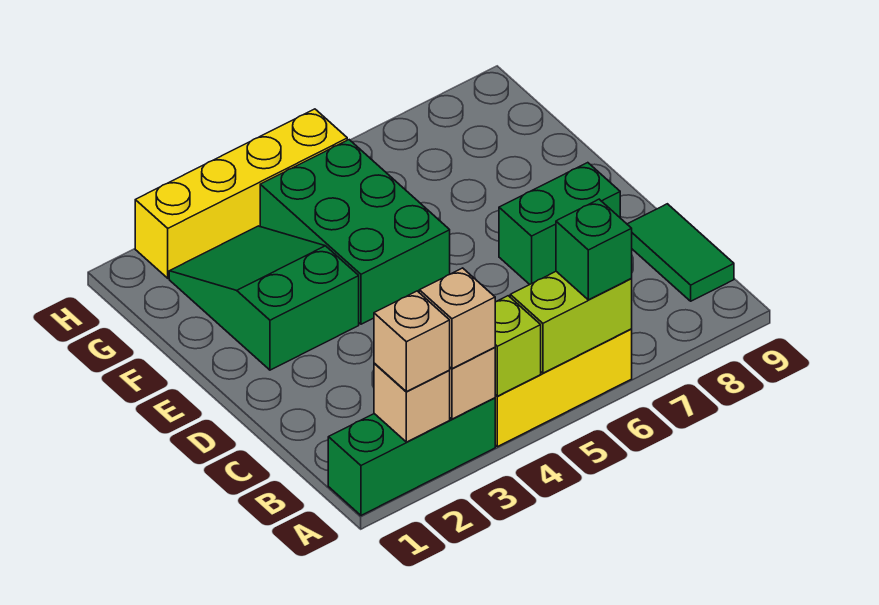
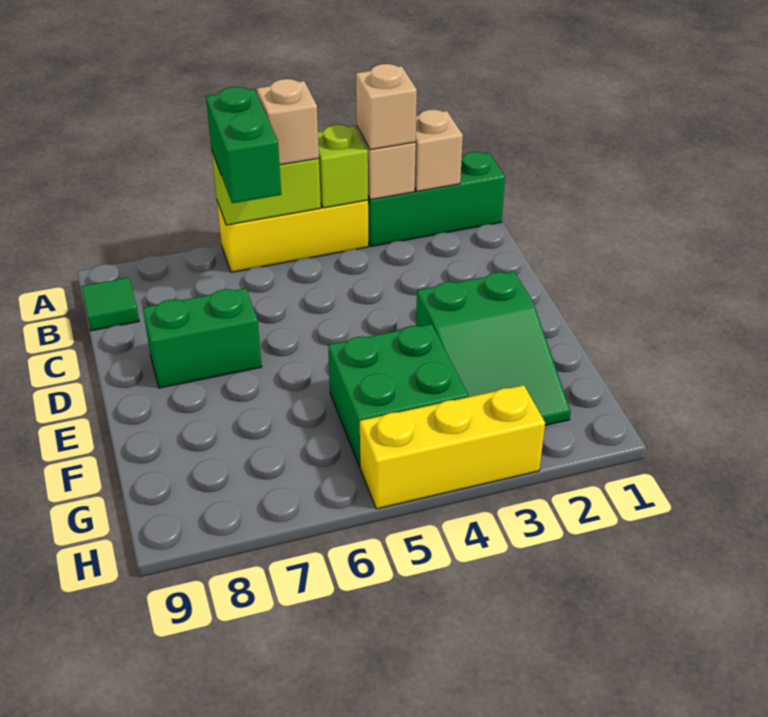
tan 1x1 brick [374,291,450,392] -> tan 1x1 brick moved to [257,79,319,165]
green 1x1 brick [556,199,632,300] -> green 1x2 brick [206,87,281,203]
green 1x2 tile [627,204,734,301] -> green 1x1 tile [81,277,139,331]
green 2x3 brick [260,140,450,324] -> green 2x2 brick [328,324,468,467]
yellow 1x4 brick [135,109,347,278] -> yellow 1x3 brick [360,385,545,509]

